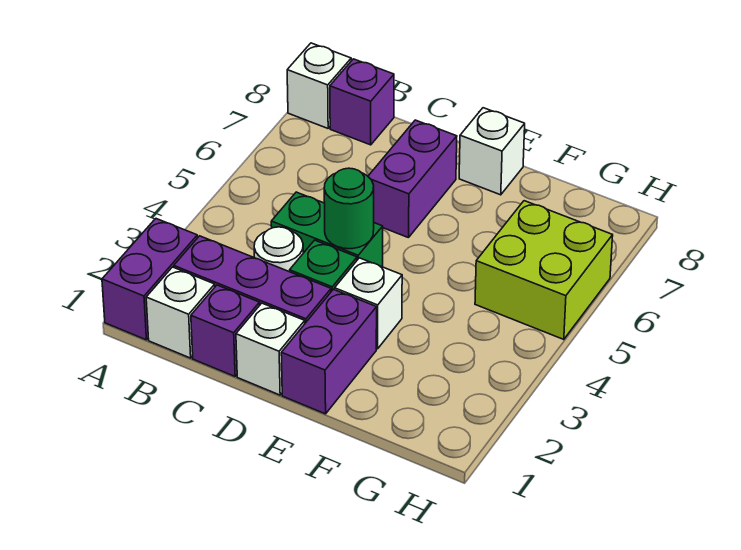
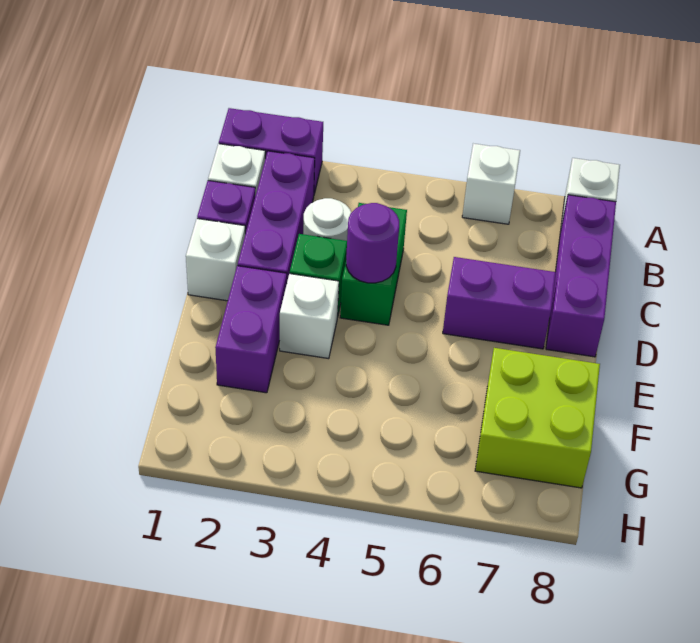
purple 1x1 brick [330,59,394,145] -> purple 1x3 brick [546,195,616,357]
green 1x1 round brick [324,168,374,249] -> purple 1x1 round brick [346,203,399,283]
purple 1x2 brick [281,289,377,414] -> purple 1x2 brick turned to [215,266,287,393]
white 1x1 brick [459,108,525,195] -> white 1x1 brick moved to [462,144,520,224]
lime 2x2 brick [475,201,613,339] -> lime 2x2 brick moved to [475,348,600,488]

